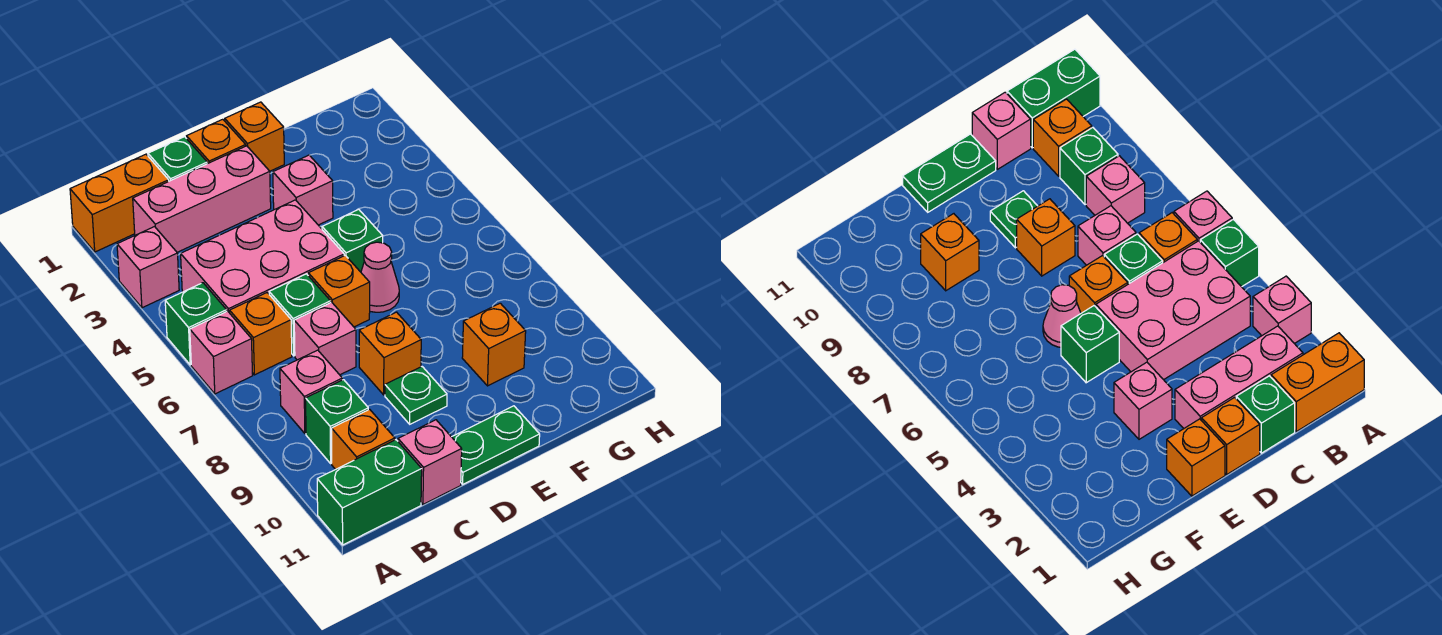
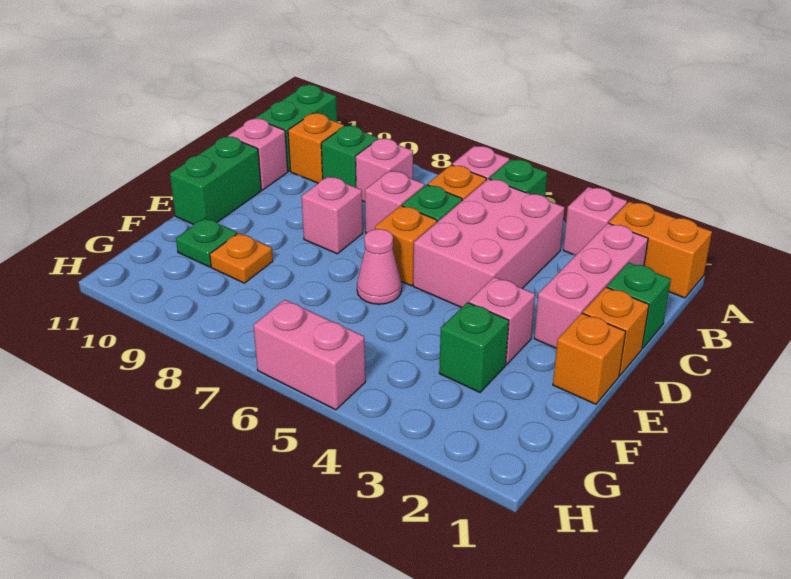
orange 1x2 brick [70,154,169,252] -> orange 1x2 brick turned to [609,202,712,298]
orange 1x1 brick [359,312,421,395] -> pink 1x1 brick [301,177,363,254]
green 1x1 plate [385,367,447,424] -> green 1x1 plate moved to [176,218,237,267]
green 1x2 plate [452,406,540,484] -> green 1x2 brick [170,136,261,225]
green 1x1 brick [322,209,383,272] -> green 1x1 brick moved to [439,302,509,392]
orange 1x1 brick [462,303,526,386] -> orange 1x1 plate [210,233,273,283]
none -> pink 1x2 brick [253,300,365,410]

